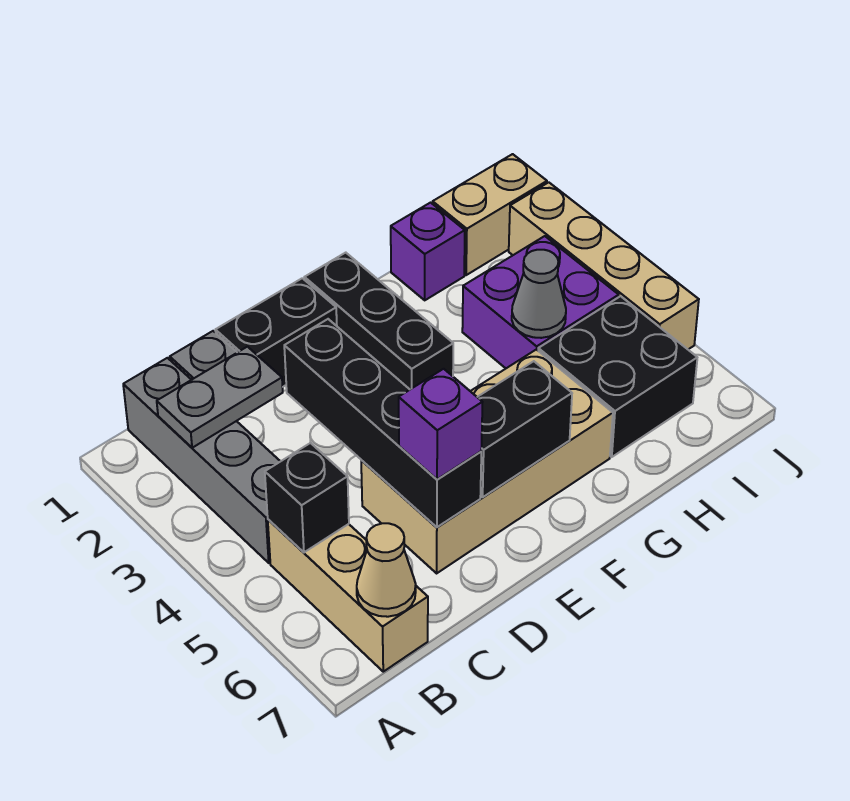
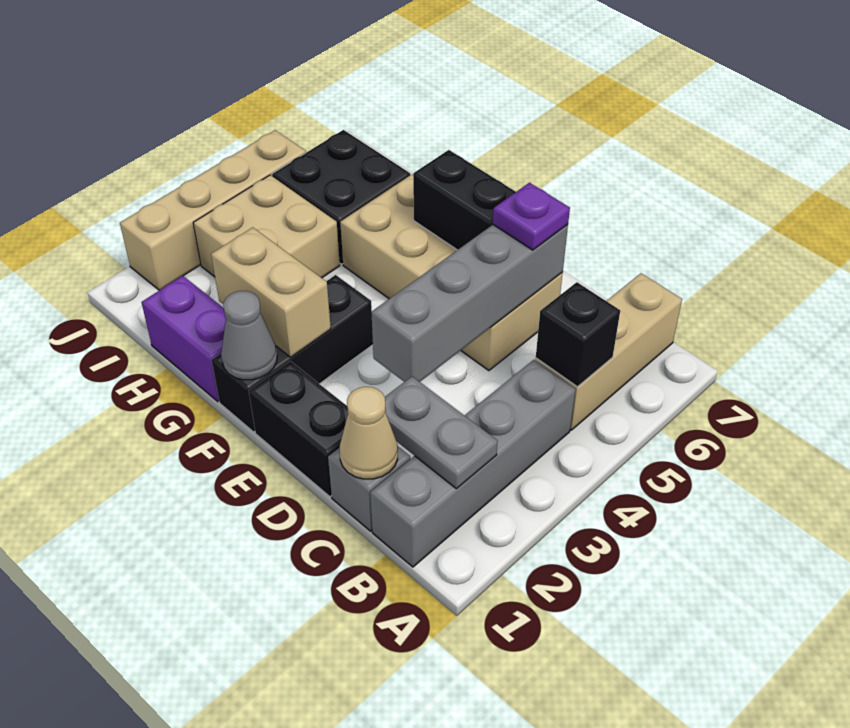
tan 1x1 cone [357,523,416,617] -> tan 1x1 cone moved to [340,387,398,479]
black 1x4 brick [284,319,481,527] -> grey 1x4 brick [371,224,568,382]
purple 1x1 brick [399,369,482,479] -> purple 1x1 plate [493,183,570,250]
purple 1x1 brick [391,203,465,300] -> purple 1x2 brick [141,276,226,401]
purple 2x2 brick [462,236,619,368] -> tan 2x2 brick [193,175,340,278]
grey 1x1 cone [512,250,566,338] -> grey 1x1 cone moved to [221,291,277,380]
tan 1x2 brick [433,154,547,275] -> tan 1x2 brick moved to [211,227,331,357]

